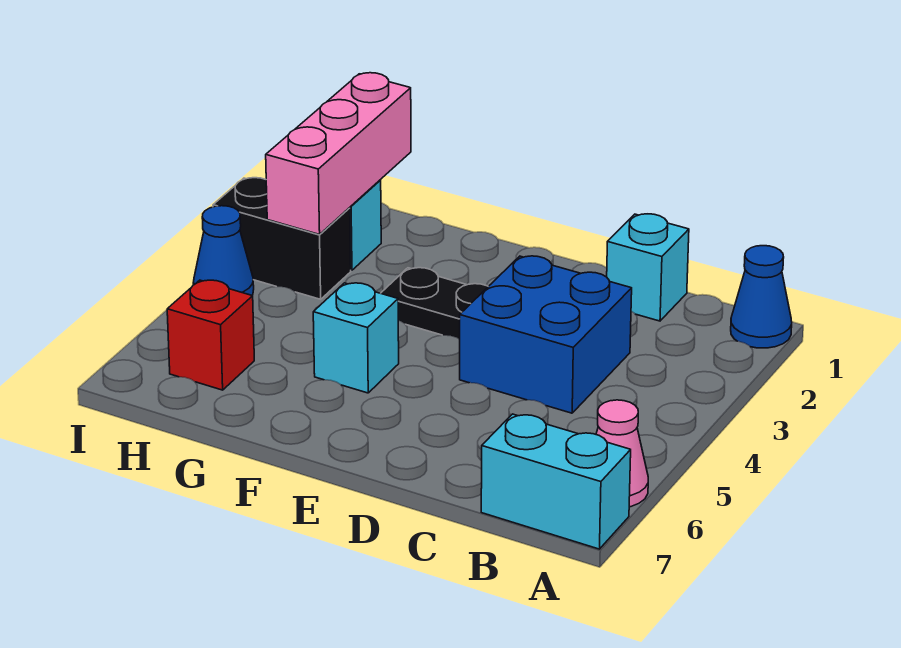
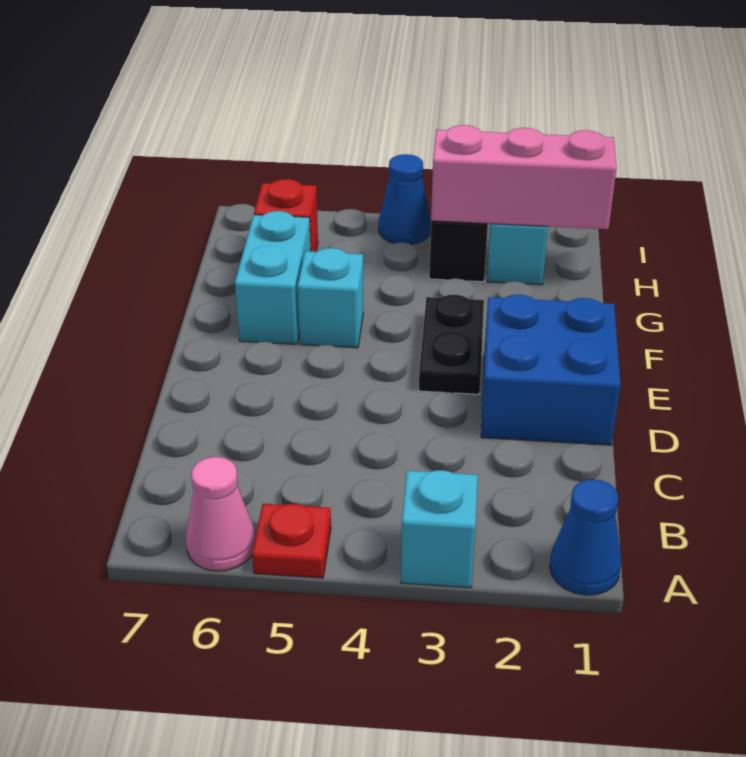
none -> red 1x1 plate [252,504,331,578]
cyan 1x2 brick [481,414,631,549] -> cyan 1x2 brick moved to [235,211,311,344]
cyan 1x1 brick [607,214,689,321] -> cyan 1x1 brick moved to [401,470,478,588]
blue 2x2 brick [460,256,632,413] -> blue 2x2 brick moved to [481,295,621,445]

